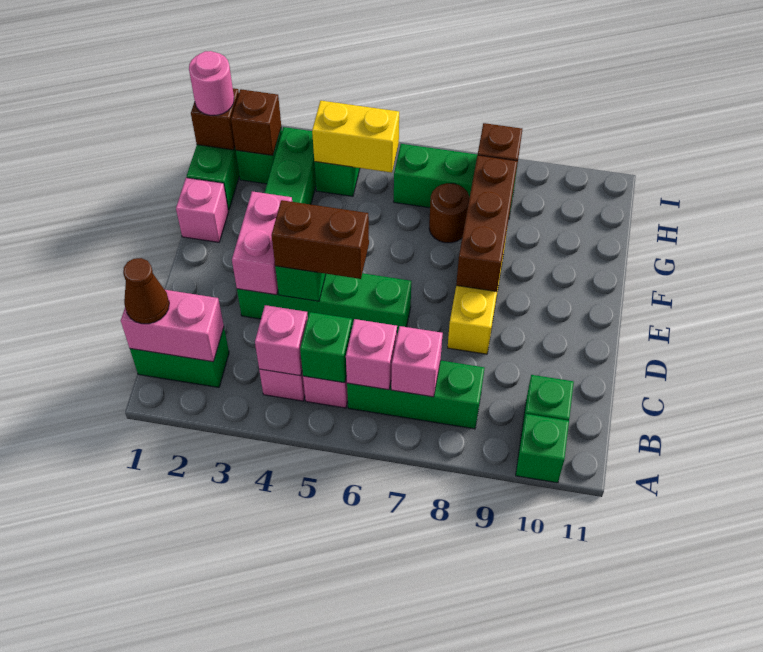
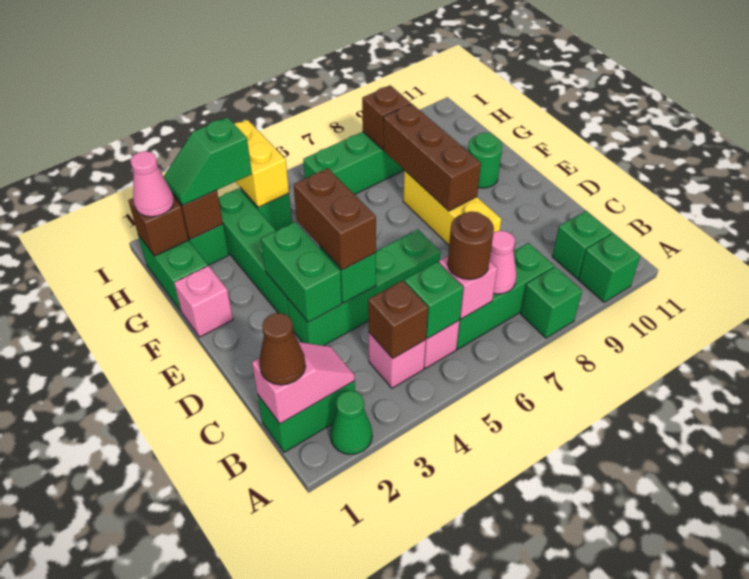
none -> green 1x1 cone [330,391,372,454]
none -> green 1x1 brick [521,267,582,338]
pink 1x2 brick [121,290,224,362] -> pink 1x2 slope [252,342,355,424]
pink 1x1 brick [255,305,308,376] -> brown 1x1 brick [368,281,428,358]
pink 1x1 brick [391,326,443,397] -> pink 1x1 cone [490,231,517,294]
pink 1x2 brick [232,191,292,295] -> green 1x2 brick [261,222,342,322]
brown 1x2 brick [271,200,369,279] -> brown 1x2 brick turned to [293,168,376,270]
none -> green 1x1 round brick [468,133,503,188]
brown 1x1 round brick [429,183,469,243] -> brown 1x1 round brick moved to [448,211,494,279]
pink 1x1 round brick [189,51,234,115] -> pink 1x1 cone [130,151,174,217]
none -> green 1x2 slope [164,117,252,205]
yellow 1x2 brick [312,101,399,173] -> yellow 1x2 brick turned to [234,120,289,208]

